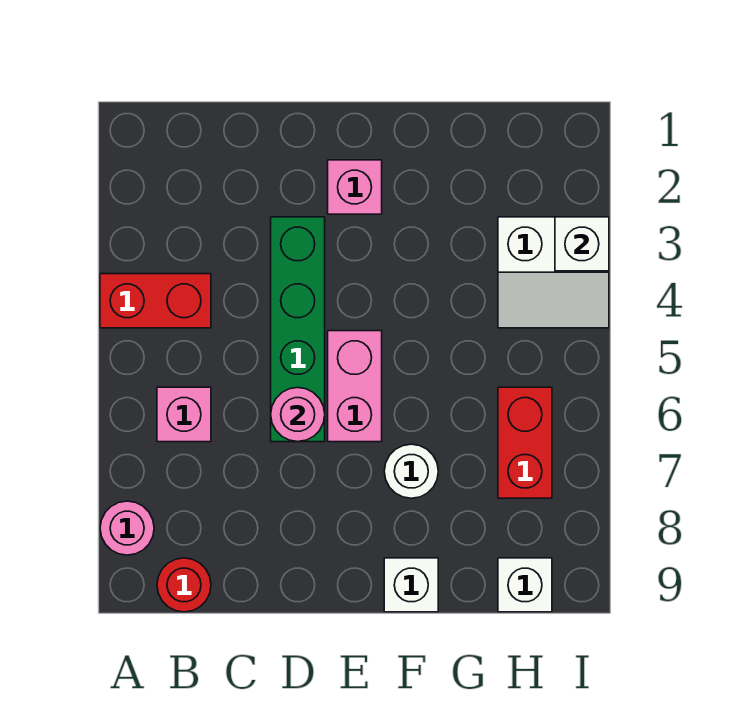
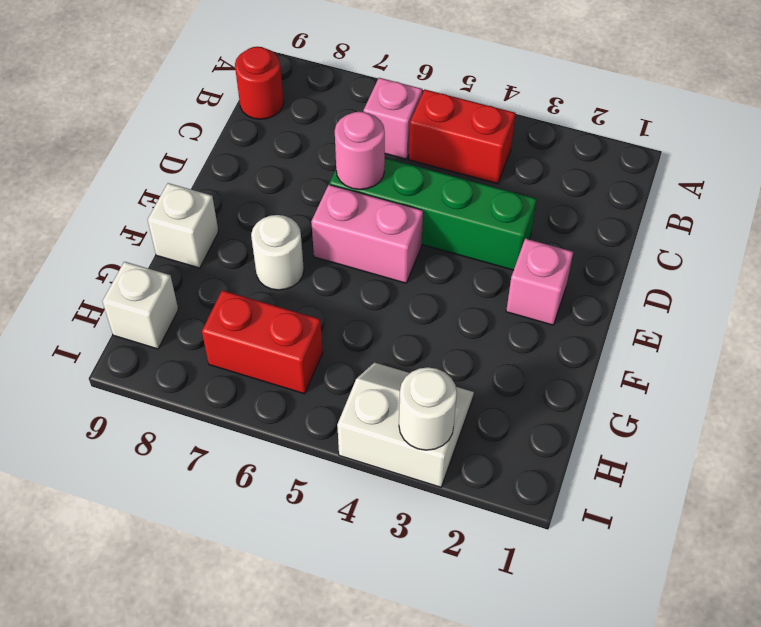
red 1x2 brick [100,274,211,328] -> red 1x2 brick turned to [409,90,515,184]
pink 1x1 round brick [100,501,154,555] -> none
white 2x2 slope [498,217,609,328] -> white 2x2 slope turned to [337,363,474,487]
white 1x1 brick [555,217,609,271] -> white 1x1 round brick [399,367,457,450]

